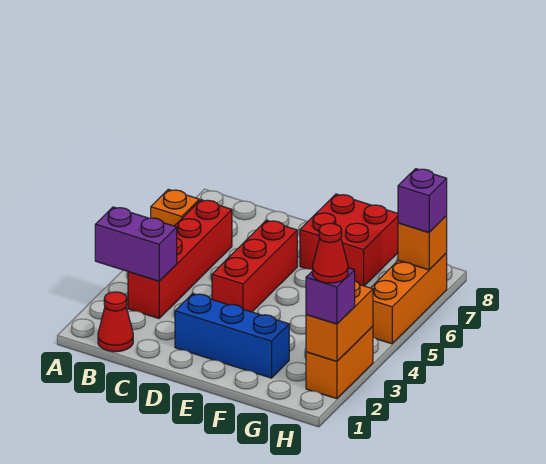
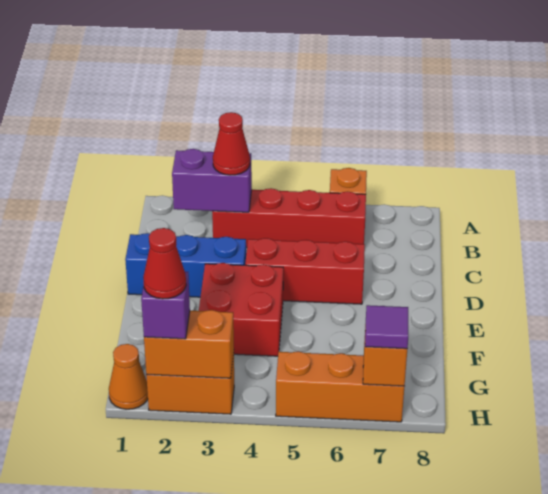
purple 1x2 brick [95,207,177,281] -> purple 1x2 brick turned to [172,149,252,212]
red 1x1 cone [98,292,133,352] -> red 1x1 cone moved to [213,112,250,175]
blue 1x3 brick [175,294,289,378] -> blue 1x3 brick turned to [125,233,246,297]
red 2x2 brick [300,194,398,286] -> red 2x2 brick moved to [199,263,283,356]
none -> orange 1x1 cone [109,344,148,409]
purple 1x1 brick [398,169,447,233] -> purple 1x1 tile [365,305,408,349]

